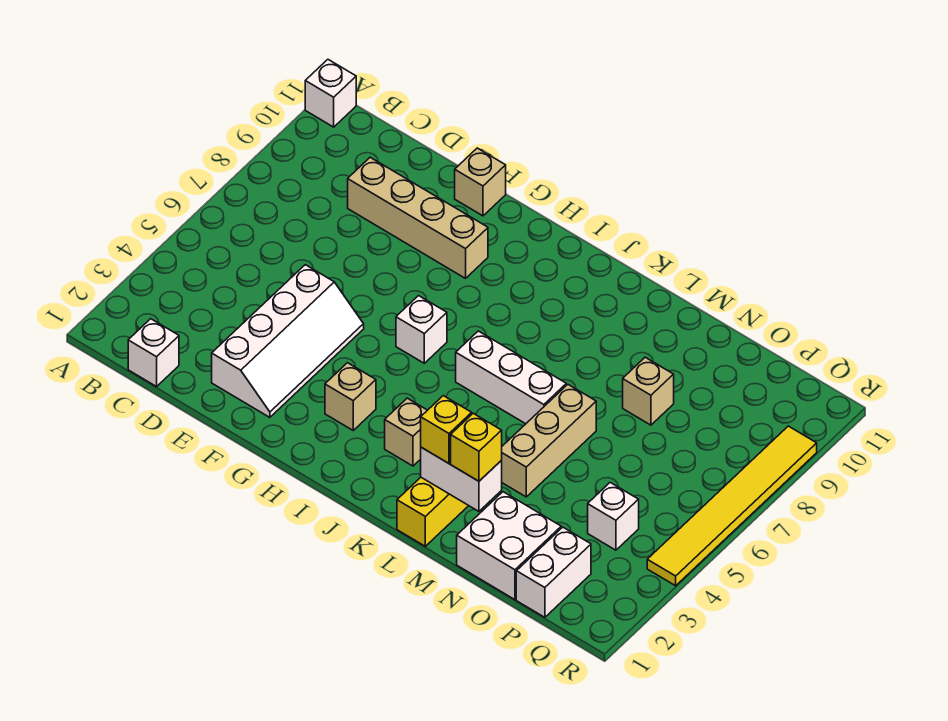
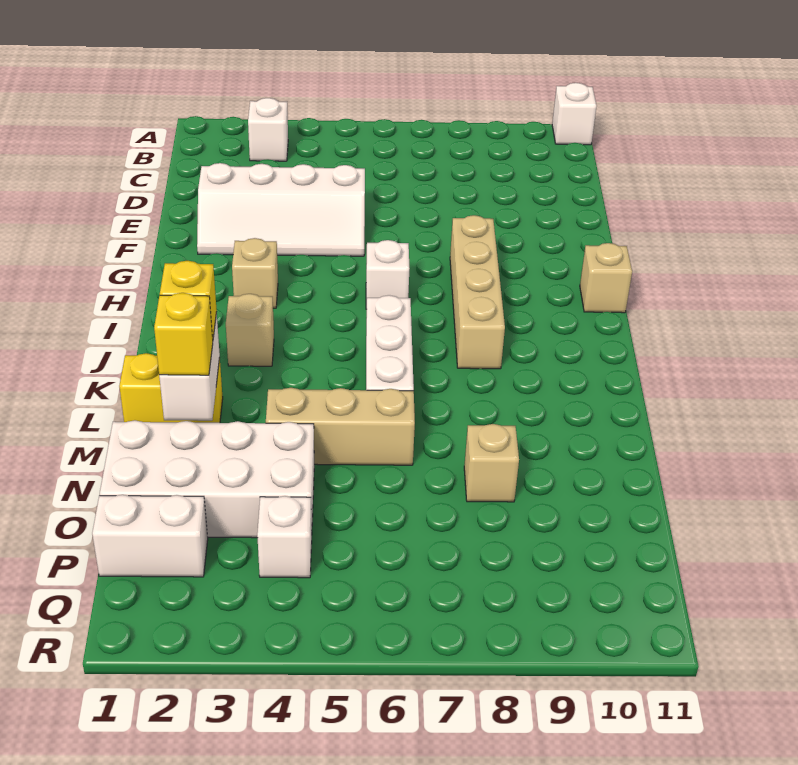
white 1x1 brick [128,319,179,387] -> white 1x1 brick moved to [248,98,288,161]
tan 1x4 brick [348,157,488,278] -> tan 1x4 brick moved to [450,215,505,369]
tan 1x1 brick [455,148,506,216] -> tan 1x1 brick moved to [580,243,632,313]
white 2x2 brick [457,492,561,600] -> white 2x4 brick [100,420,314,538]
yellow 1x6 tile [647,426,817,586] -> none

